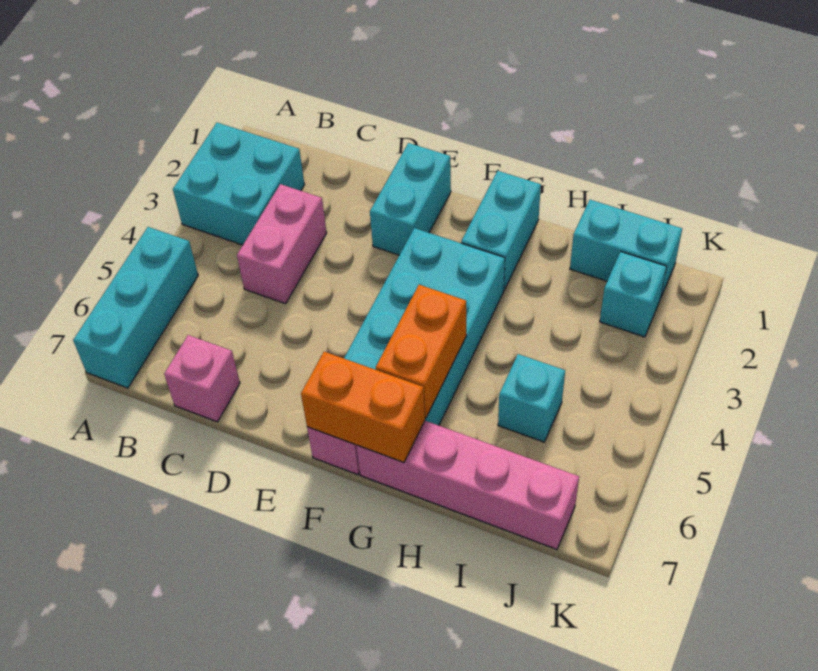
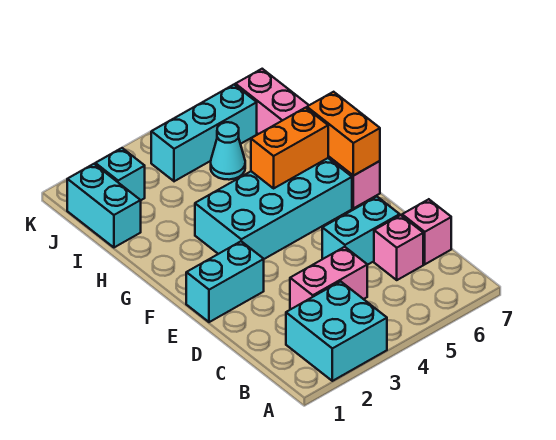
cyan 1x3 brick [73,227,198,388] -> cyan 1x3 brick moved to [151,85,257,181]
none -> pink 1x1 brick [374,215,423,280]
cyan 1x2 brick [461,171,541,290] -> cyan 1x2 brick moved to [322,197,400,265]
cyan 1x1 brick [498,354,565,442] -> cyan 1x1 cone [211,122,245,180]

